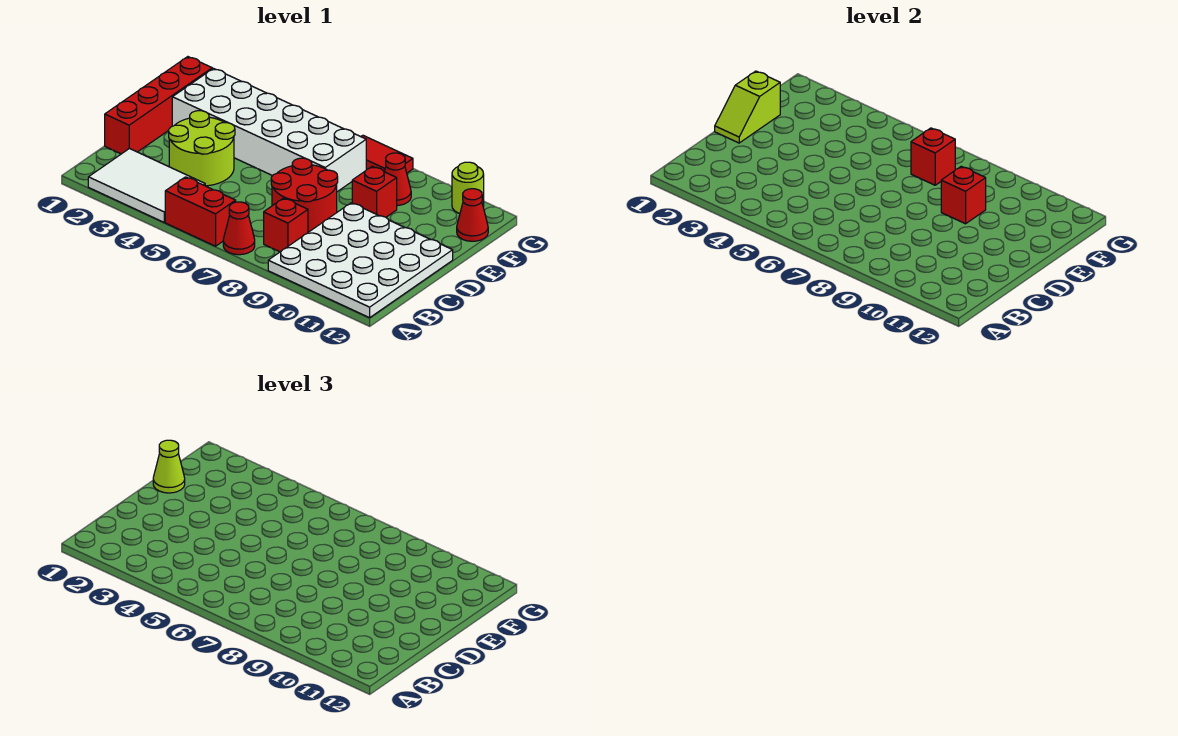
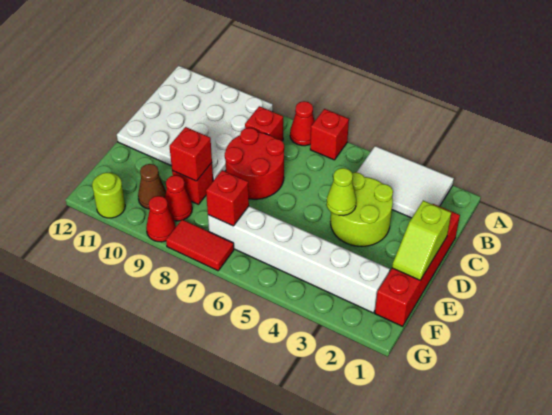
red 1x2 brick [165,177,236,246] -> red 1x1 brick [310,109,349,160]
lime 1x2 slope [715,71,780,143] -> lime 1x2 slope turned to [392,201,451,280]
lime 1x1 cone [153,440,185,493] -> lime 1x1 cone moved to [326,168,356,216]
white 2x6 brick [172,69,366,192] -> white 1x6 brick [208,206,390,313]
none -> brown 1x1 cone [138,164,166,209]
red 1x1 cone [457,189,488,241] -> red 1x1 cone moved to [146,196,176,242]

